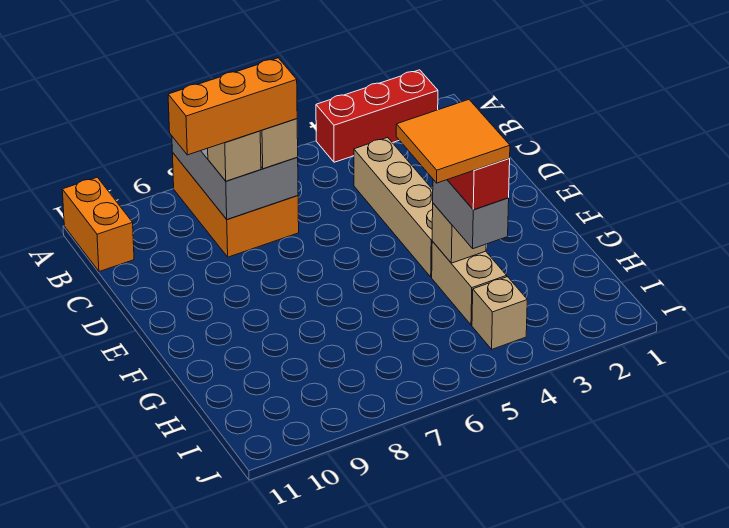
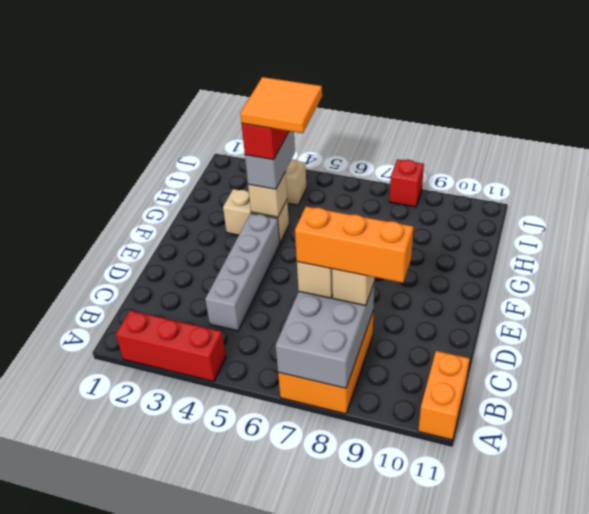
tan 1x4 brick [354,137,433,277] -> grey 1x4 brick [205,213,280,331]
tan 1x2 brick [432,241,507,325] -> tan 1x2 brick turned to [223,189,289,243]
none -> red 1x1 brick [390,159,424,207]

